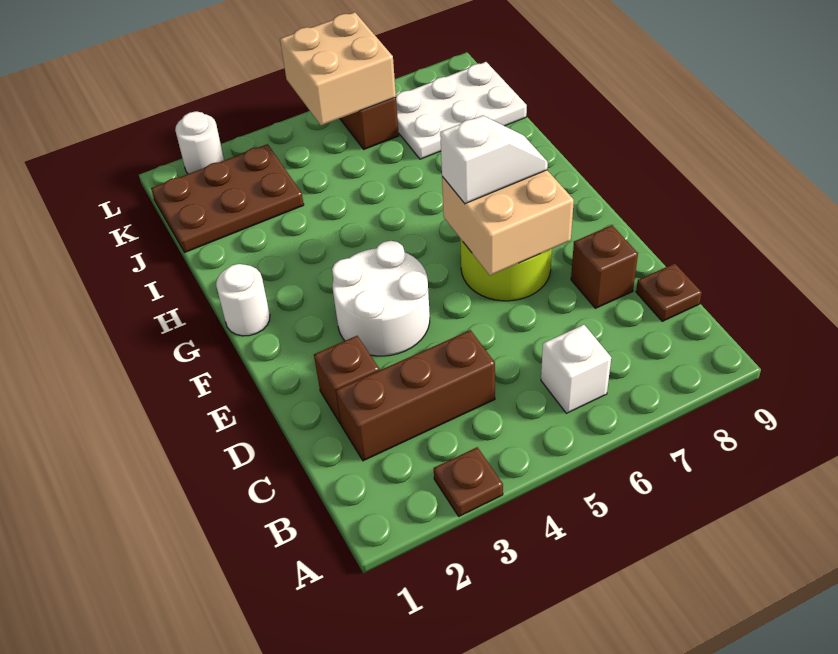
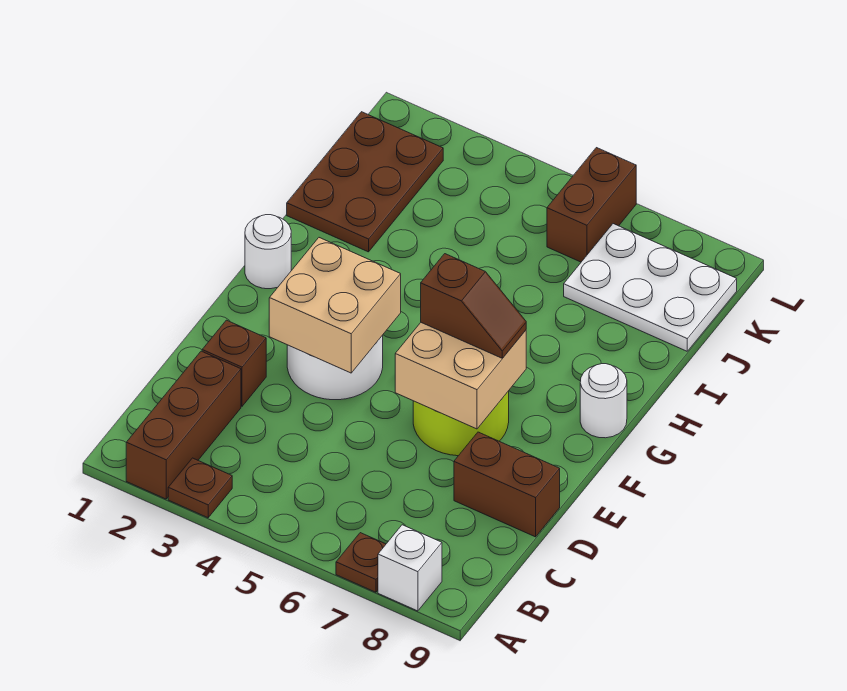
white 1x1 brick [541,325,611,413] -> white 1x1 brick moved to [378,525,442,611]
brown 1x3 brick [336,330,495,461] -> brown 1x3 brick turned to [126,351,241,499]
brown 1x1 plate [636,263,702,321] -> brown 1x1 plate moved to [336,533,386,592]
brown 1x1 brick [571,225,638,308] -> brown 1x2 brick [454,432,560,537]
white 1x2 slope [440,115,548,204] -> brown 1x2 slope [421,254,526,358]
brown 2x3 plate [151,144,304,252] -> brown 2x3 plate turned to [287,112,443,252]
tan 2x2 brick [280,12,396,125] -> tan 2x2 brick moved to [269,238,401,373]
white 1x1 round brick [175,111,224,174] -> white 1x1 round brick moved to [580,364,627,438]

